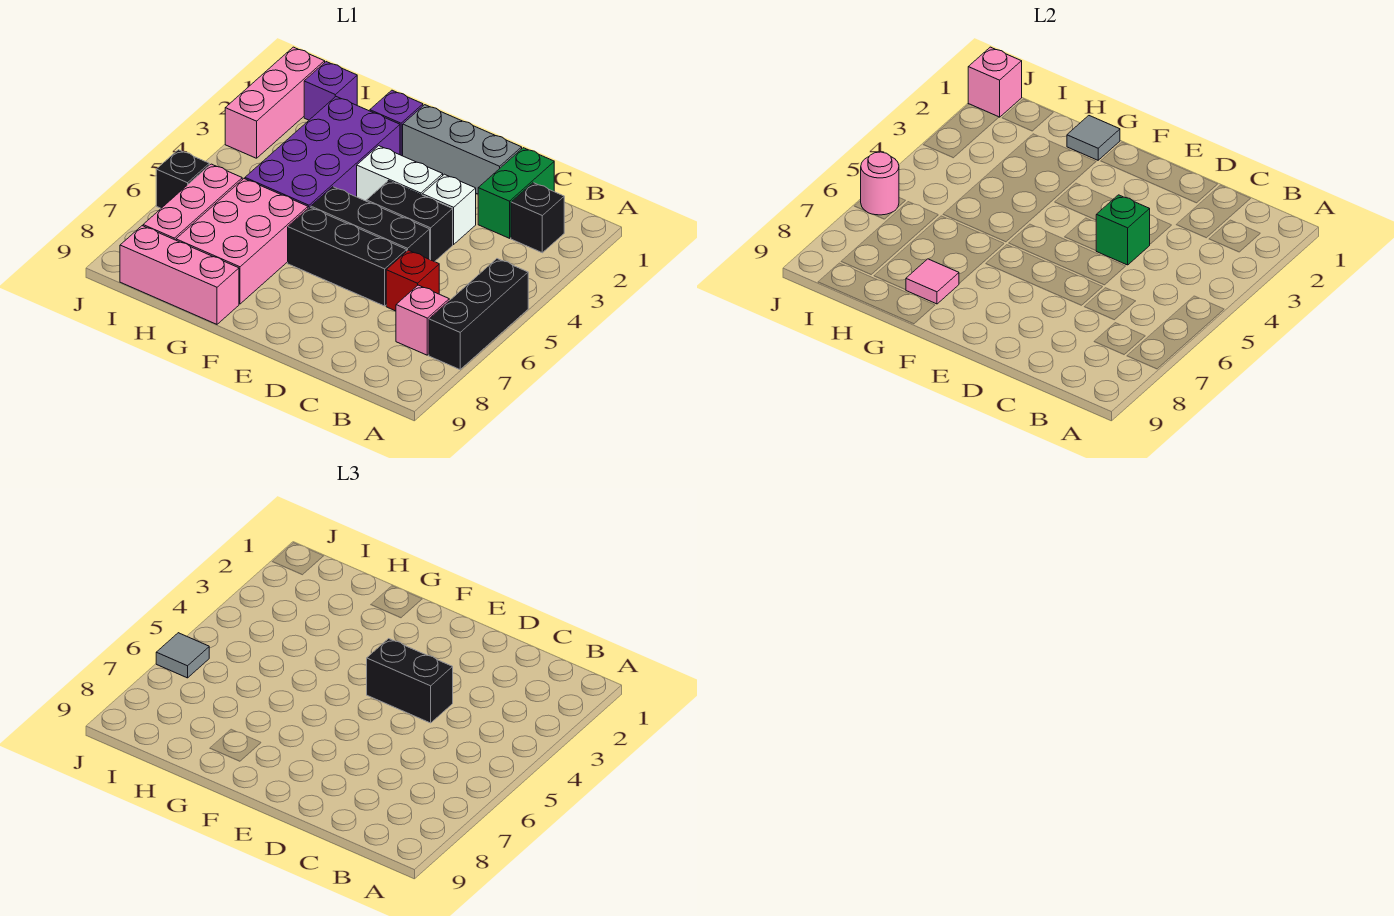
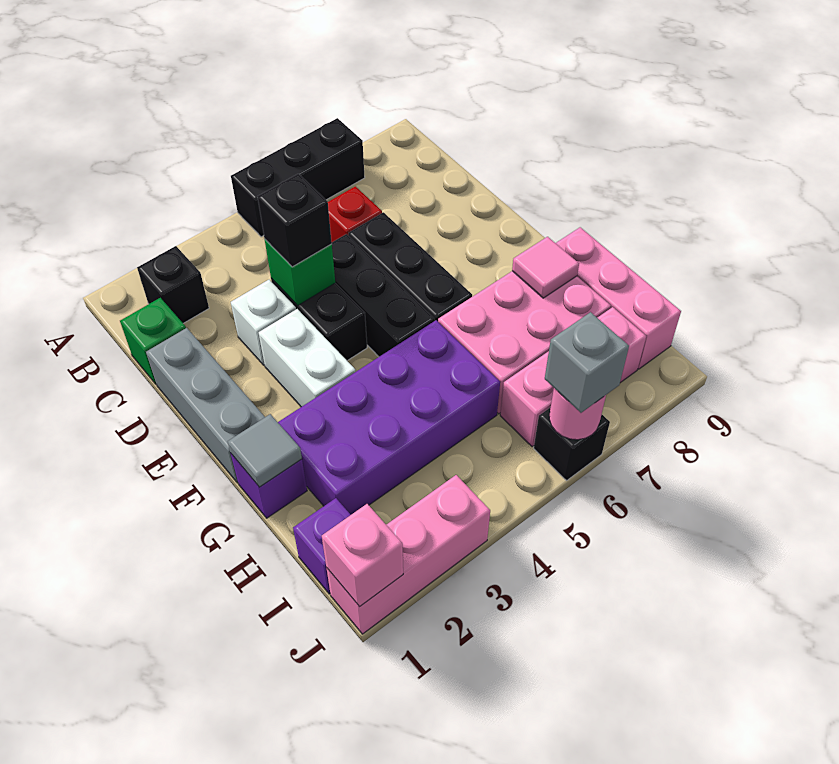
pink 1x1 brick [396,285,449,355] -> none
green 1x2 brick [478,148,554,238] -> green 1x1 brick [120,298,186,384]
black 1x2 brick [367,639,453,723] -> black 1x1 brick [258,174,332,267]
grey 1x1 tile [156,633,209,678] -> grey 1x1 brick [545,312,629,413]

